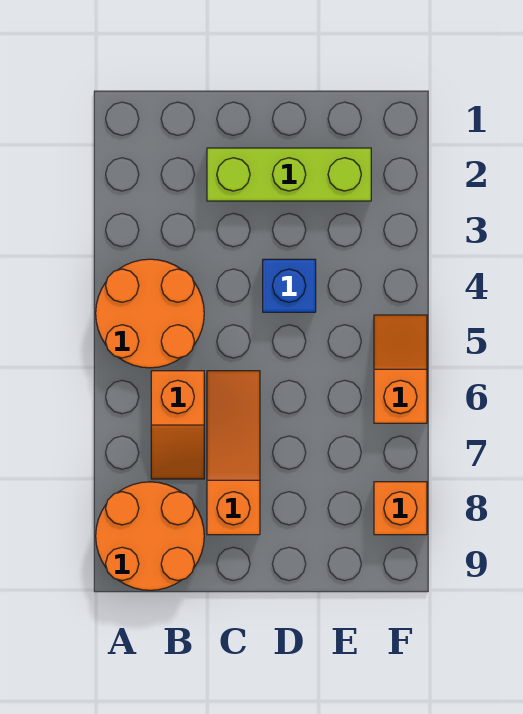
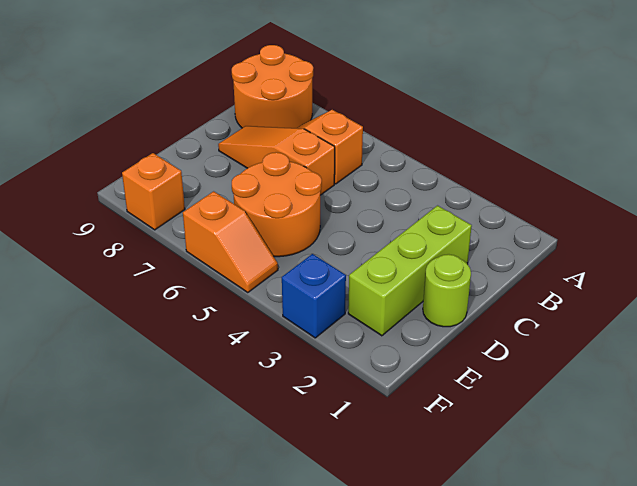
orange 2x2 round brick [96,259,204,368] -> orange 2x2 round brick moved to [232,152,322,257]
orange 1x3 slope [207,371,260,535] -> orange 1x3 slope turned to [218,126,335,195]
none -> lime 1x1 round brick [423,254,471,327]
blue 1x1 brick [263,259,316,312] -> blue 1x1 brick moved to [282,254,346,338]

